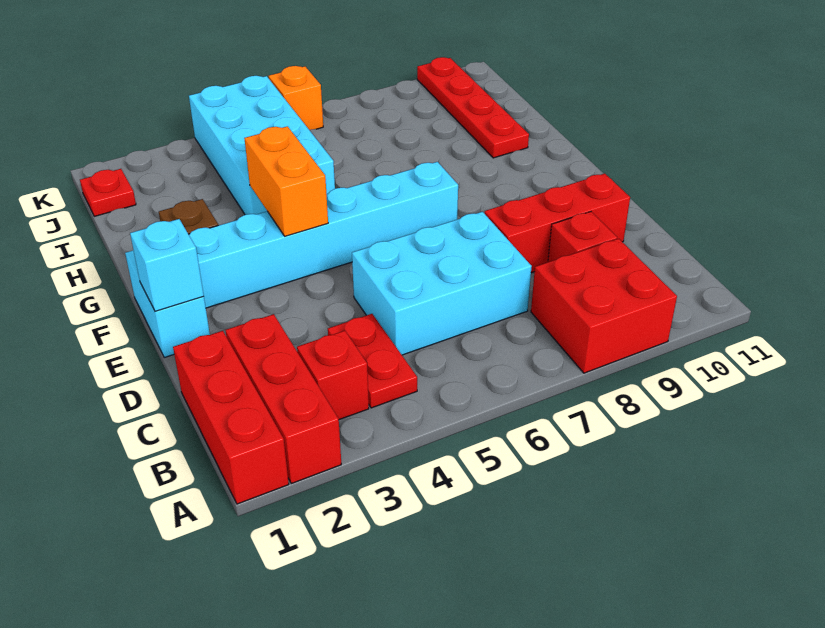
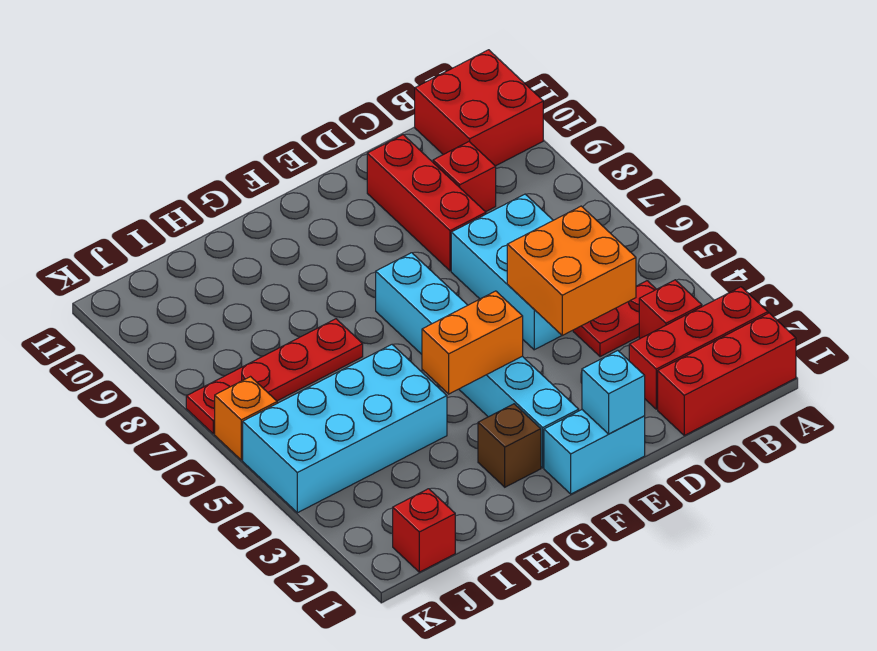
red 2x2 brick [531,239,677,373] -> red 2x2 brick moved to [415,50,543,166]
none -> orange 2x2 brick [507,206,636,335]
red 1x4 plate [417,57,529,158] -> red 1x4 plate moved to [186,319,363,434]
red 1x1 plate [80,169,136,216] -> red 1x1 brick [393,489,455,572]

